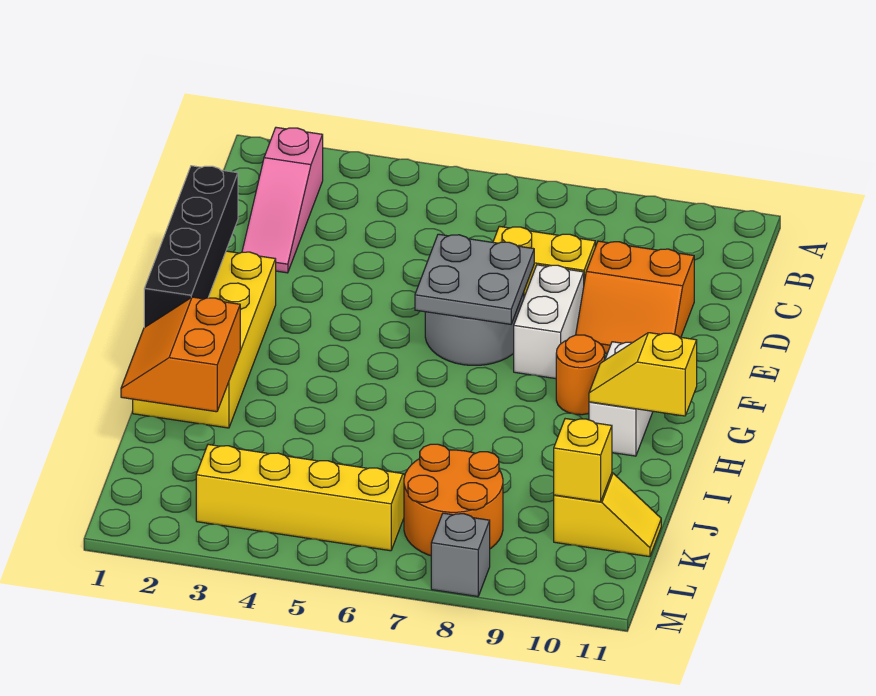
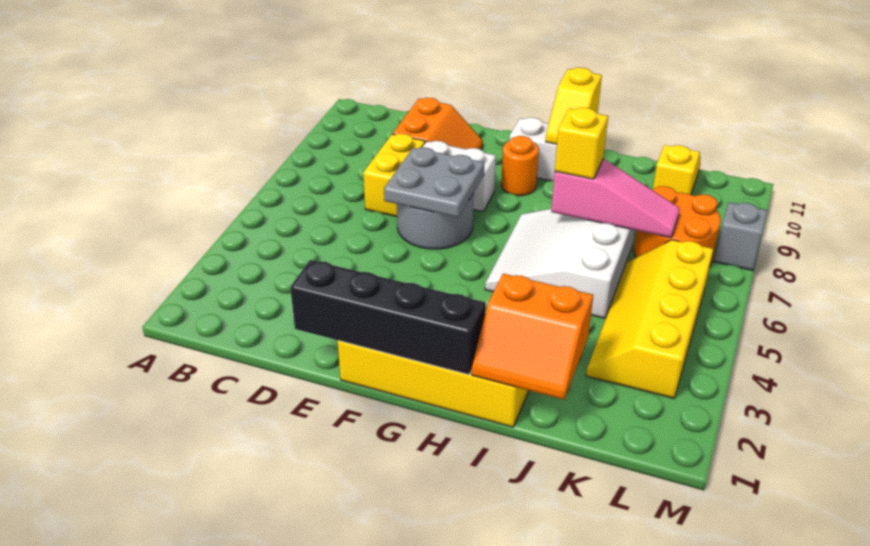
pink 1x3 slope [242,127,323,273] -> pink 1x3 slope moved to [551,159,680,238]
none -> white 3x3 slope [485,209,635,318]
yellow 1x1 brick [554,419,612,502] -> yellow 1x1 brick moved to [555,108,608,179]

